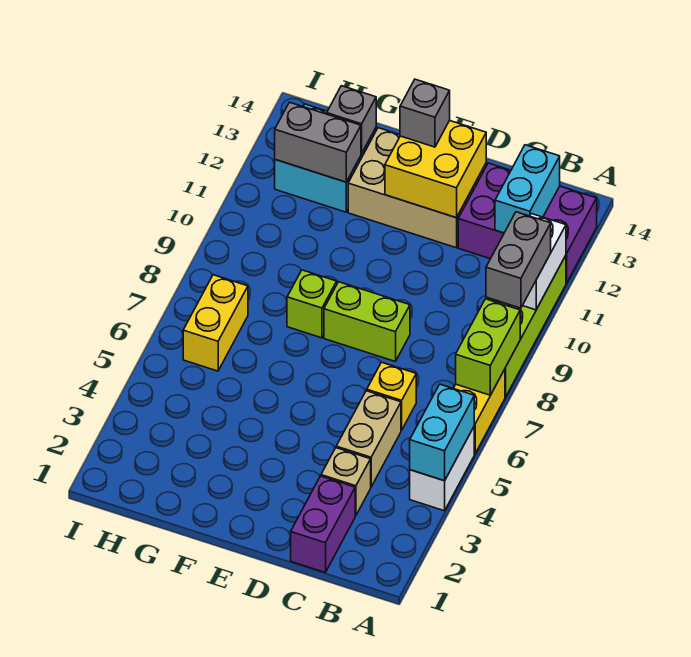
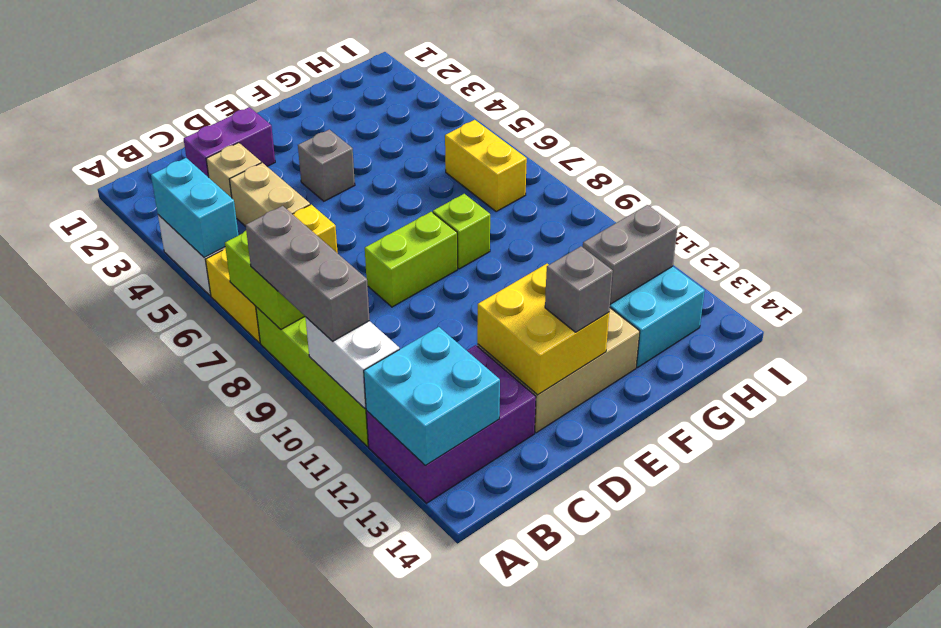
grey 1x2 brick [486,212,551,308] -> grey 1x3 brick [246,206,370,341]
cyan 1x2 brick [495,145,560,233] -> cyan 2x2 brick [364,327,500,465]
purple 1x2 brick [291,476,355,572] -> purple 1x2 brick turned to [184,107,275,177]
grey 1x1 brick [327,86,376,154] -> grey 1x1 brick moved to [298,130,355,201]

